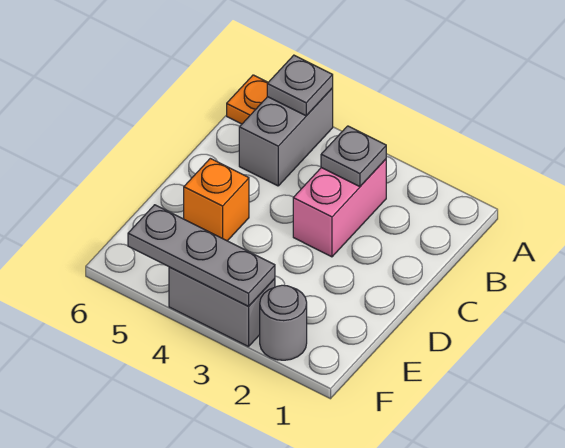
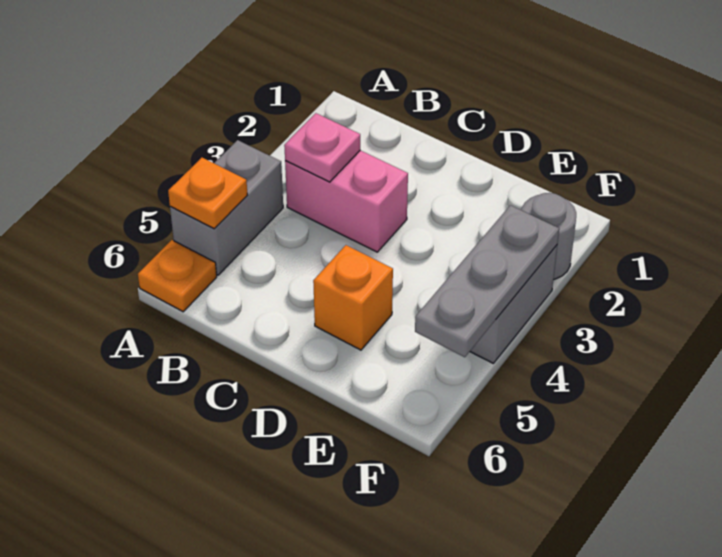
grey 1x2 brick [239,88,333,186] -> grey 1x2 brick turned to [170,140,283,275]
grey 1x1 plate [267,55,333,116] -> orange 1x1 plate [168,158,247,229]
grey 1x1 plate [321,126,386,187] -> pink 1x1 plate [284,113,360,182]

